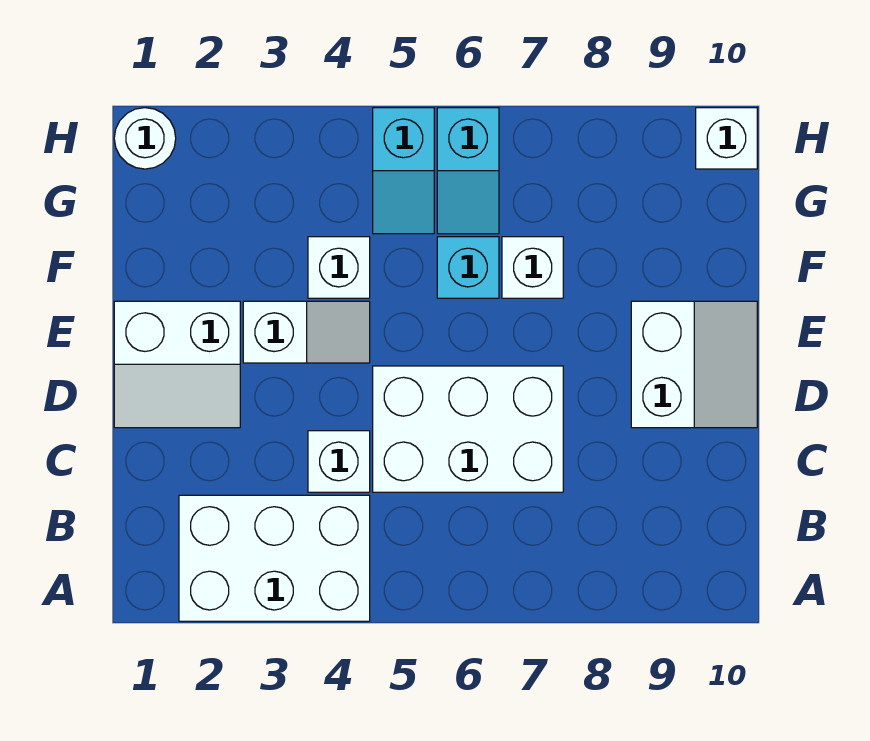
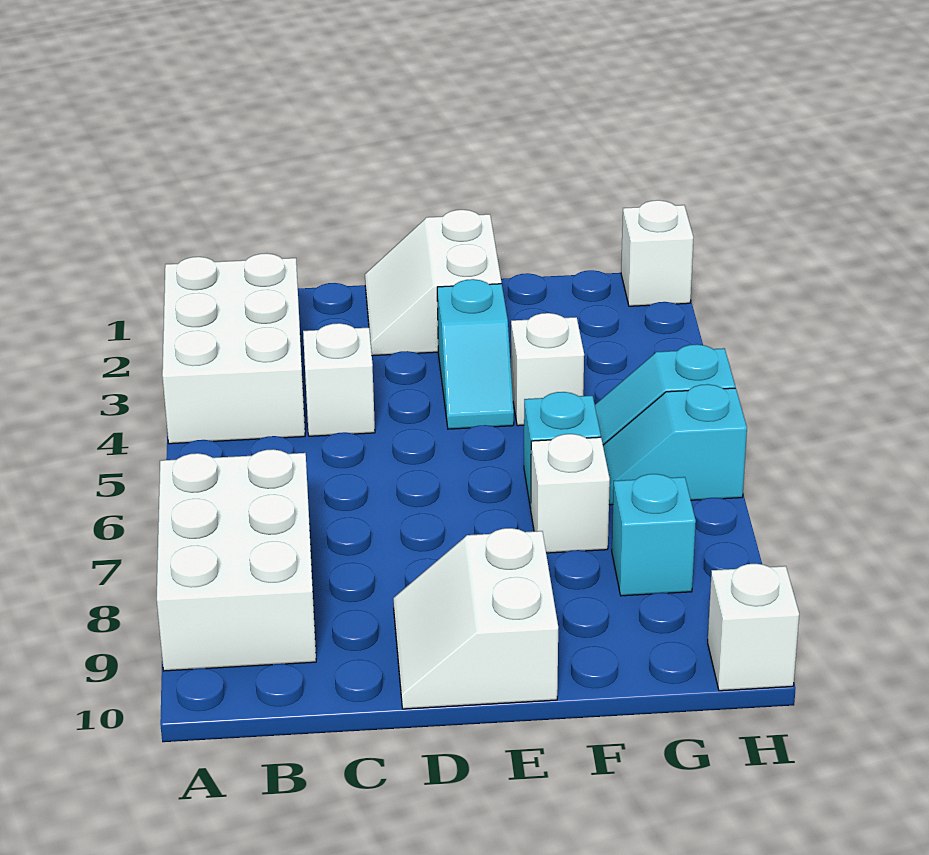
white 2x3 brick [373,366,563,492] -> white 2x3 brick moved to [157,449,316,671]
white 2x2 slope [631,301,757,428] -> white 2x2 slope turned to [393,528,558,709]
white 1x2 slope [243,301,370,363] -> cyan 1x2 slope [437,279,514,429]
none -> cyan 1x1 brick [612,474,696,596]
white 1x1 round brick [114,108,176,169] -> white 1x1 brick [621,200,693,306]

